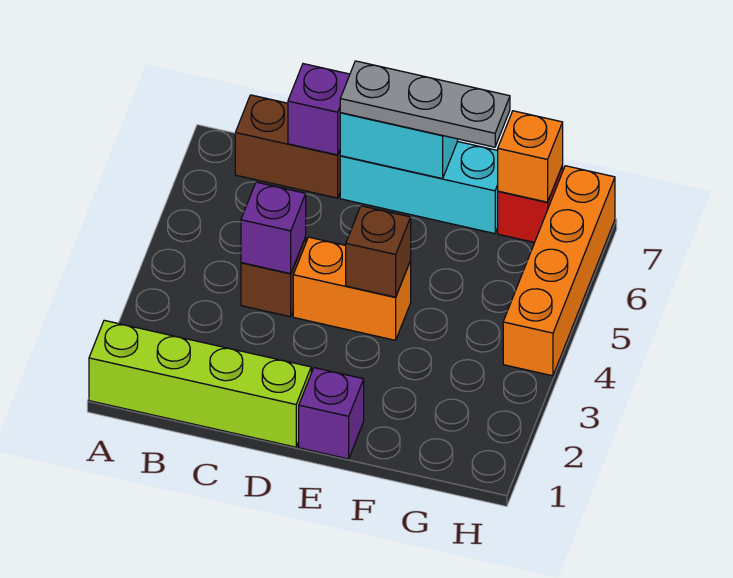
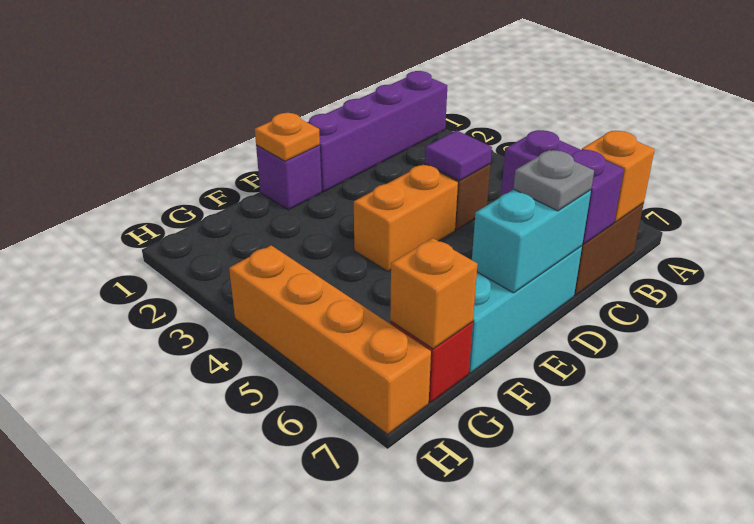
lime 1x4 brick [89,320,311,447] -> purple 1x4 brick [307,71,447,192]
none -> orange 1x1 brick [582,131,655,222]
purple 1x1 brick [241,182,306,274] -> purple 1x1 tile [425,130,492,181]
purple 1x1 brick [288,64,350,155] -> purple 1x2 brick [501,130,624,244]
grey 1x3 plate [340,61,510,147] -> grey 1x1 plate [513,150,594,211]
none -> orange 1x1 plate [255,113,320,161]
brown 1x1 brick [346,206,411,297] -> none

